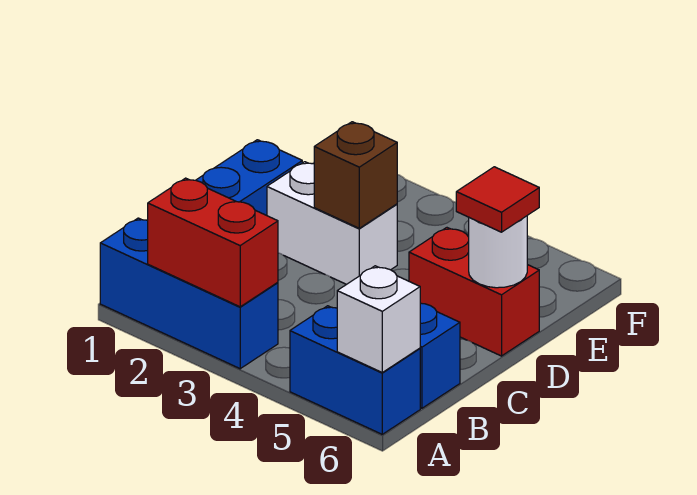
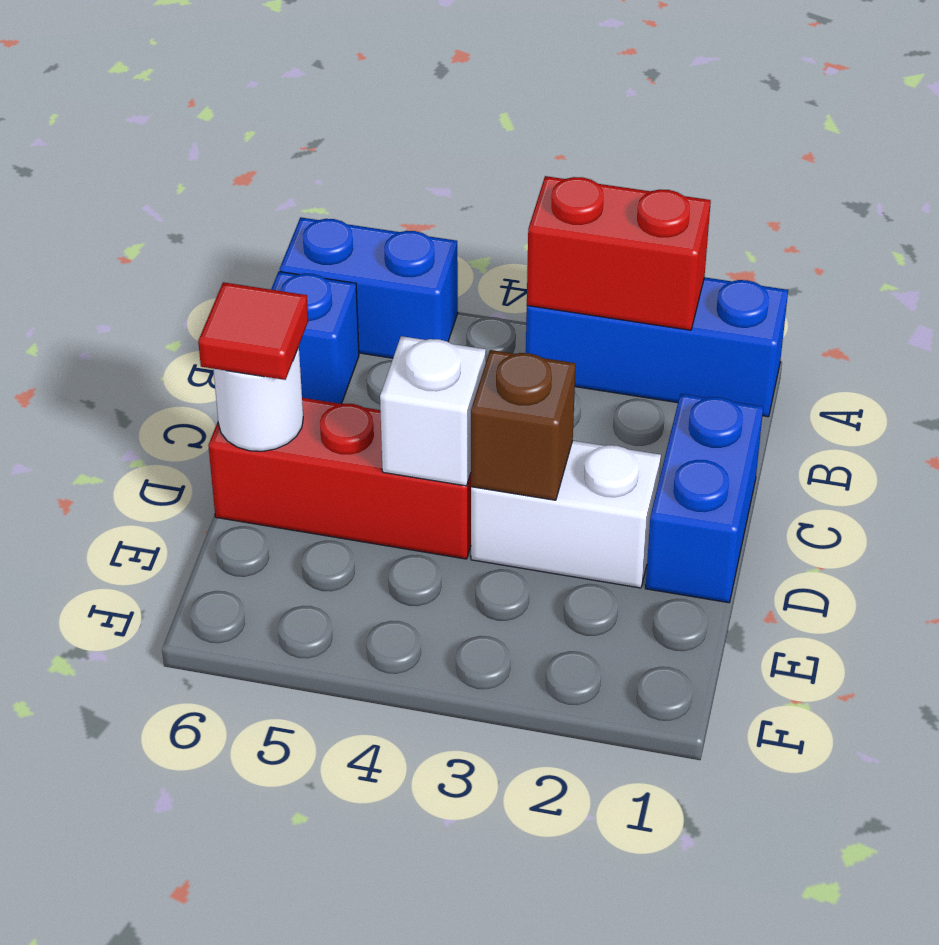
white 1x1 brick [337,266,420,372] -> white 1x1 brick moved to [380,336,486,486]
red 1x2 brick [409,228,539,356] -> red 1x3 brick [208,398,471,559]

